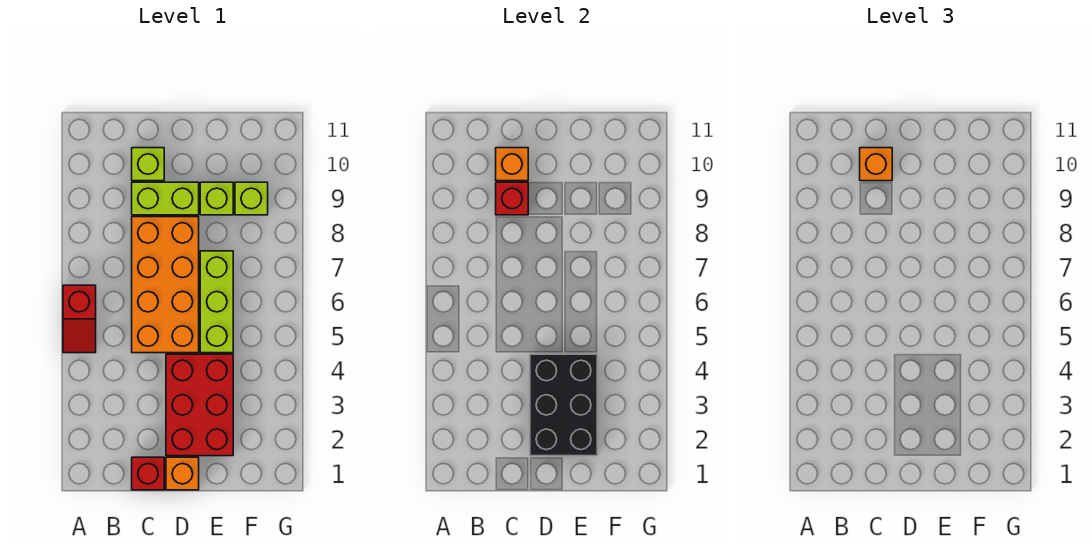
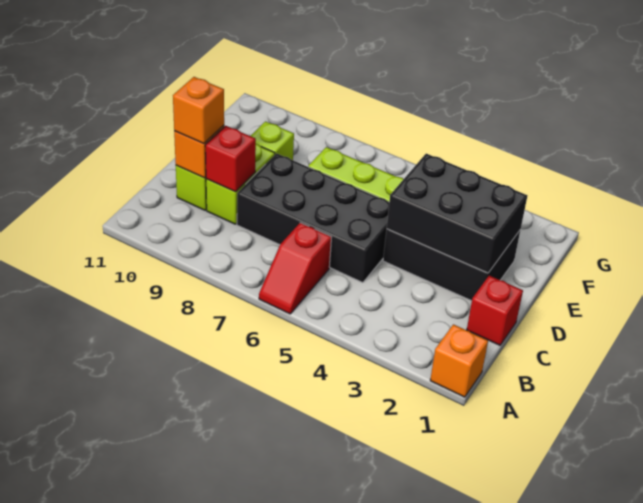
red 1x2 slope [63,285,96,353] -> red 1x2 slope turned to [259,223,331,314]
orange 2x4 brick [132,217,199,353] -> black 2x4 brick [237,153,389,283]
orange 1x1 brick [166,457,199,490] -> orange 1x1 brick moved to [430,324,488,397]
red 2x3 brick [166,354,233,456] -> black 2x3 brick [383,229,520,301]
lime 1x1 brick [235,182,268,215] -> none

